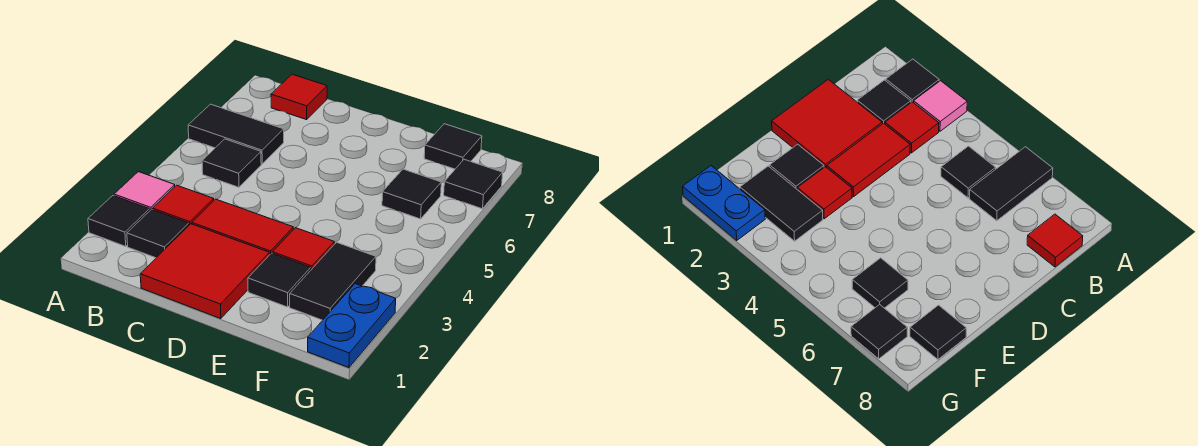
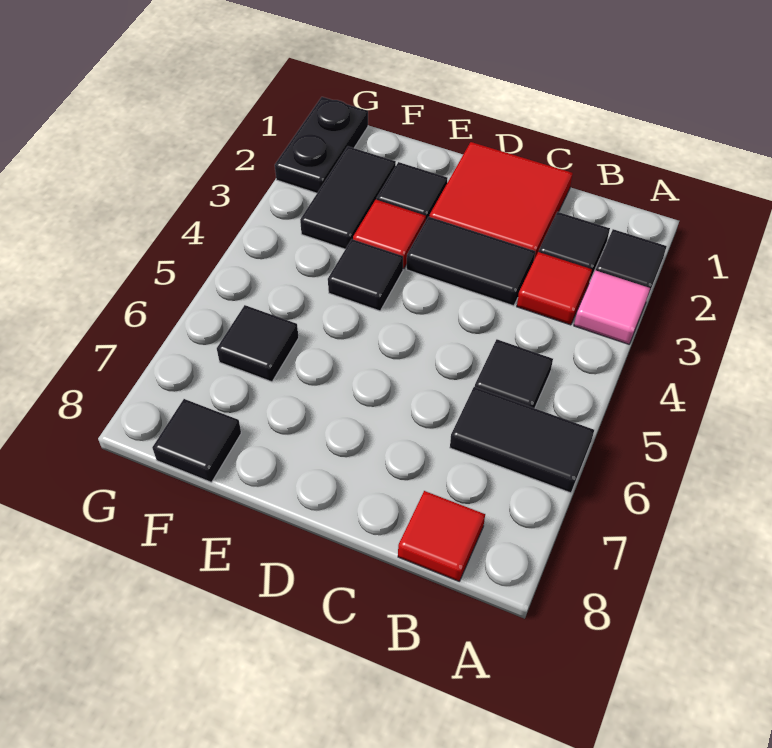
red 1x2 tile [192,199,293,255] -> black 1x2 tile [407,217,535,306]
blue 1x2 plate [308,284,396,368] -> black 1x2 plate [275,97,368,193]
black 1x1 tile [444,159,503,209] -> black 1x1 tile moved to [328,239,403,311]

